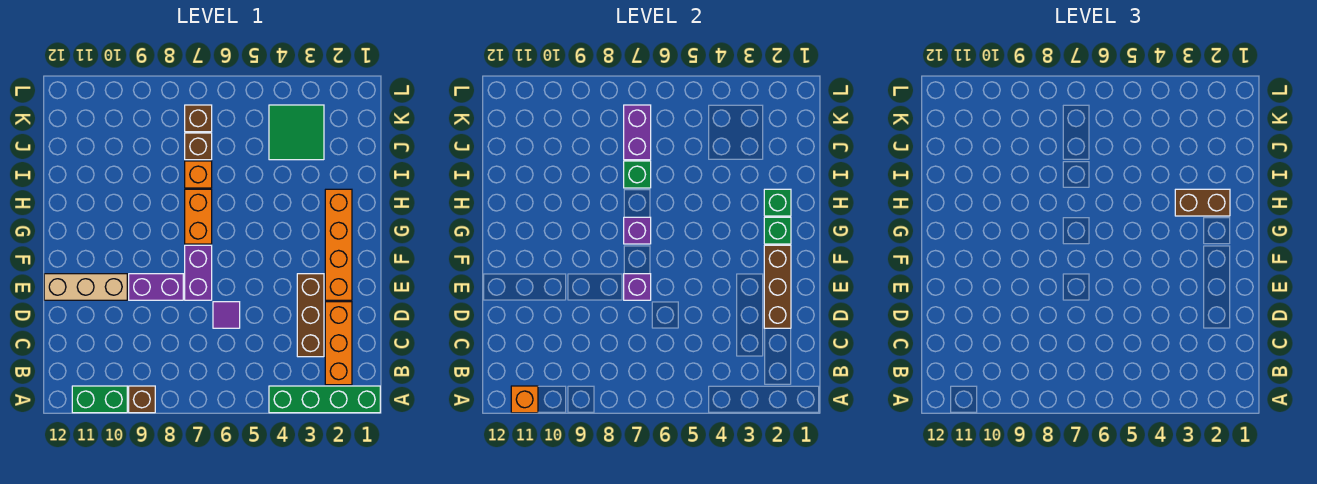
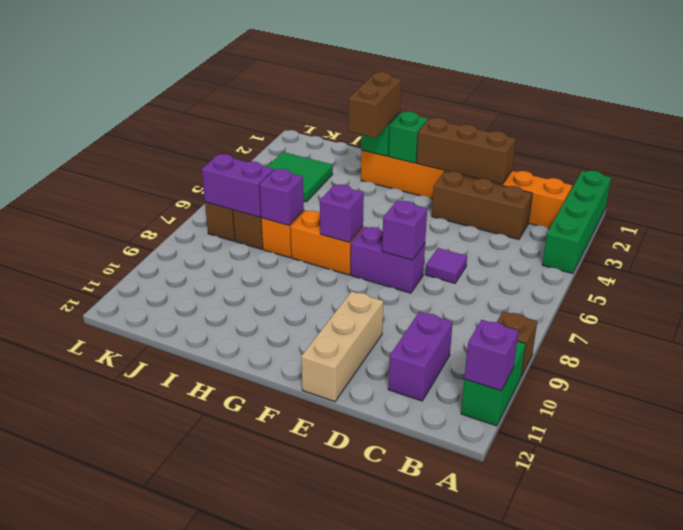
orange 1x1 brick [511,386,538,413] -> purple 1x1 brick [464,320,519,391]
purple 1x2 brick [129,274,183,300] -> purple 1x2 brick moved to [388,312,453,401]
green 1x1 brick [624,161,651,188] -> purple 1x1 brick [259,169,304,225]

